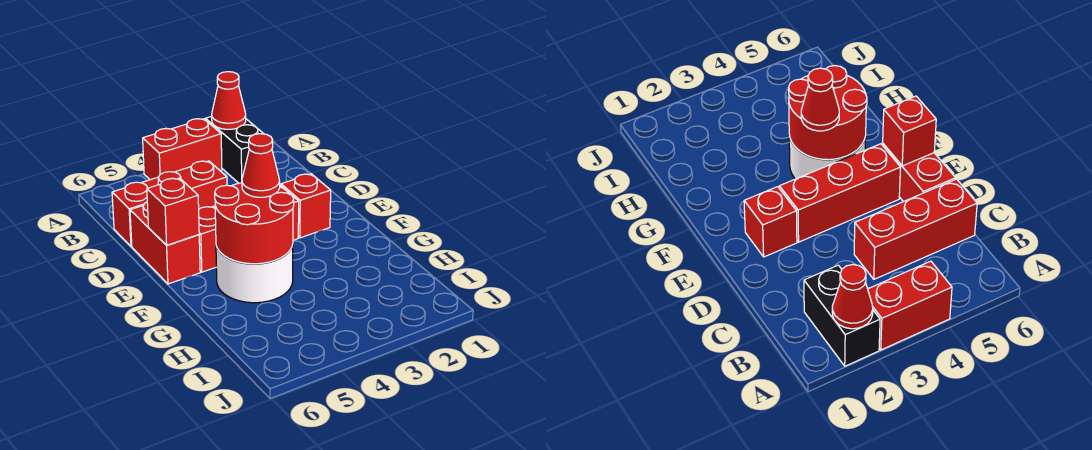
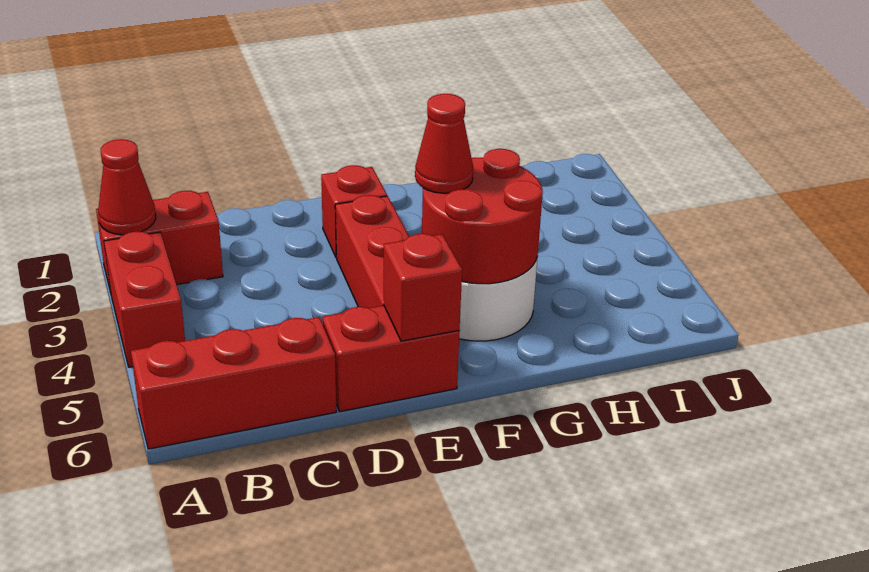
black 1x2 brick [206,116,264,183] -> red 1x2 brick [96,191,223,292]
red 1x3 brick [112,161,227,246] -> red 1x3 brick turned to [131,317,336,449]

